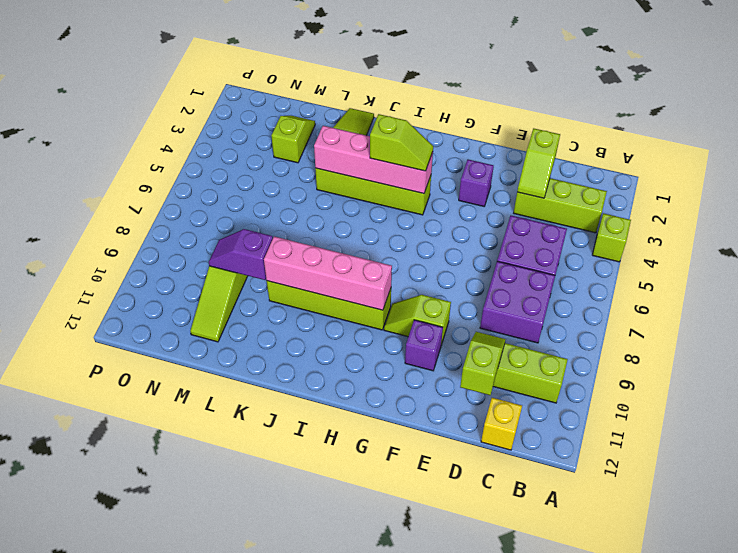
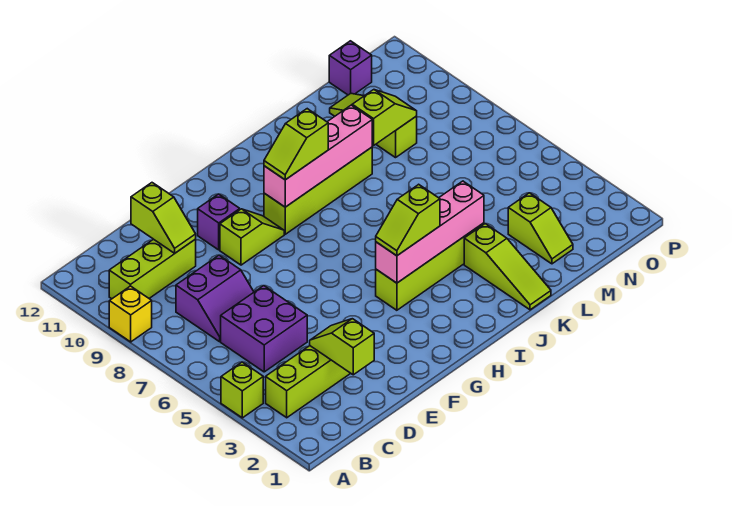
purple 2x2 brick [480,261,555,343] -> purple 2x2 slope [176,255,254,342]
yellow 1x1 brick [481,398,522,450] -> yellow 1x1 brick moved to [109,286,152,342]
purple 1x1 brick [459,160,494,206] -> purple 1x1 brick moved to [329,41,372,95]
none -> lime 1x2 slope [264,109,328,180]
purple 1x2 slope [209,229,273,280] -> lime 1x2 slope [352,90,417,146]

